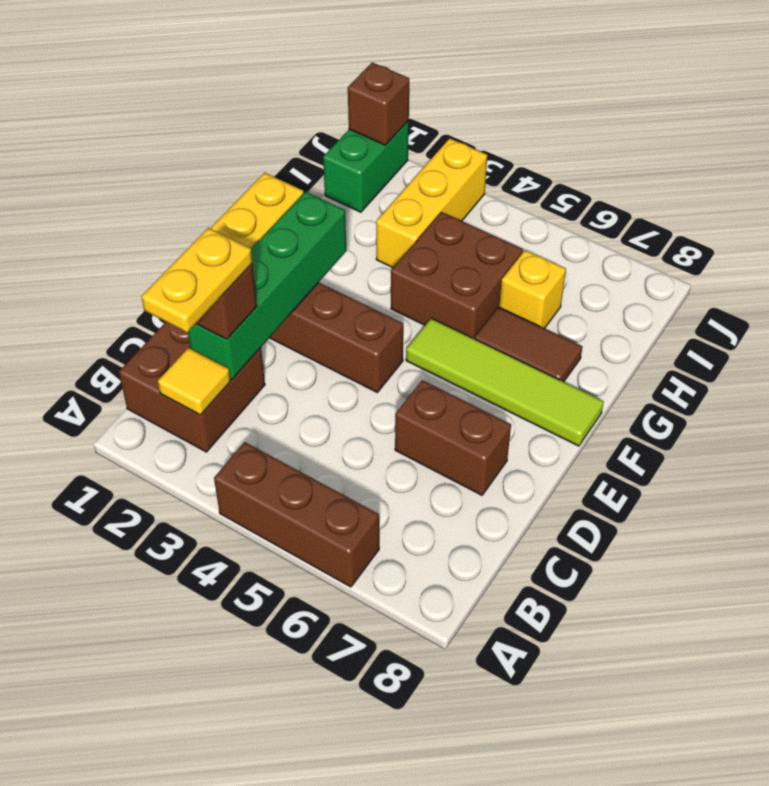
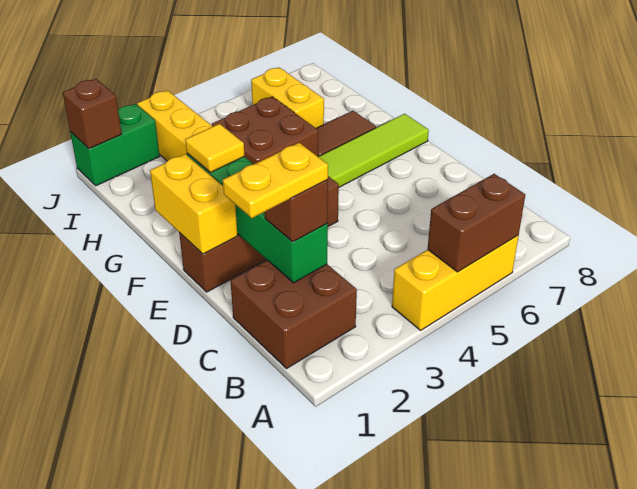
brown 1x3 brick [214,442,379,587] -> yellow 1x3 brick [392,235,519,330]
yellow 1x1 tile [158,348,230,415] -> yellow 1x1 tile moved to [185,124,245,173]
yellow 1x2 plate [141,228,252,333] -> yellow 1x2 plate turned to [223,143,328,218]
brown 1x2 brick [395,380,511,495] -> brown 1x2 brick moved to [428,174,525,272]
yellow 1x1 brick [499,250,566,328] -> yellow 1x2 brick [251,67,324,128]
green 1x2 brick [323,121,409,212] -> green 1x2 brick turned to [70,104,160,186]

